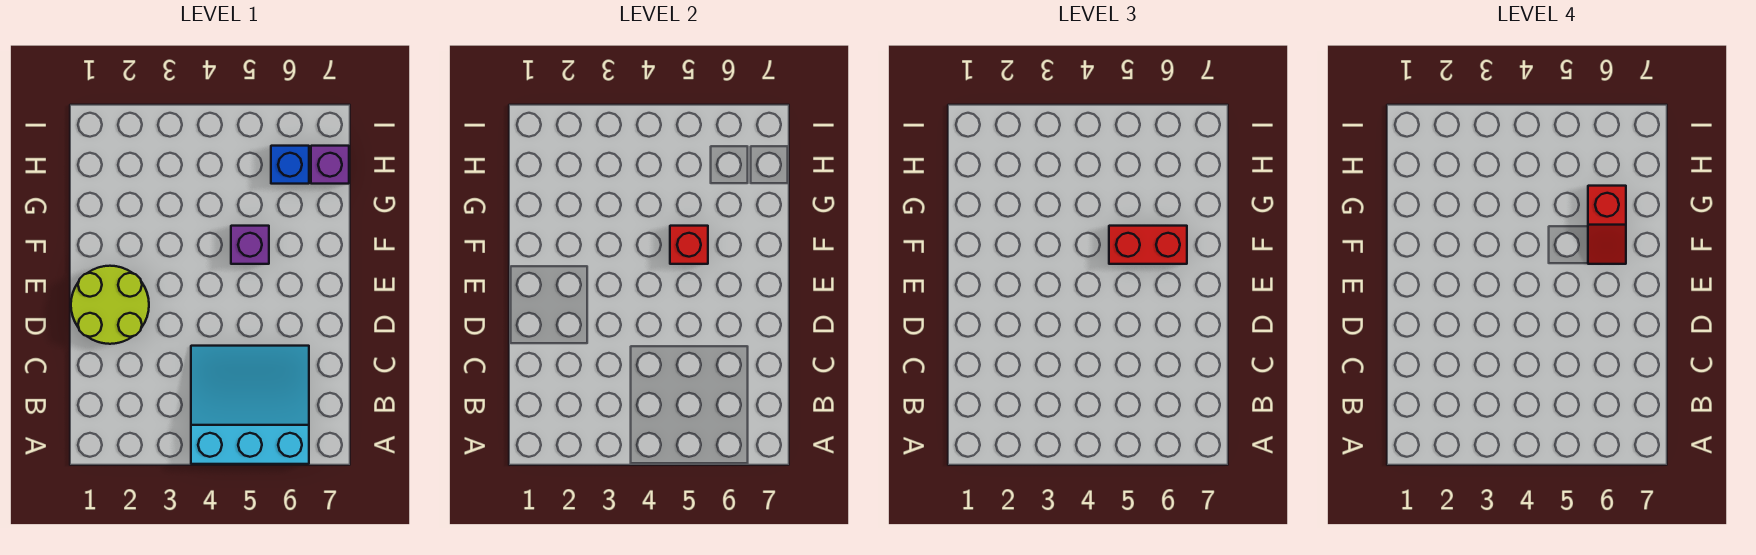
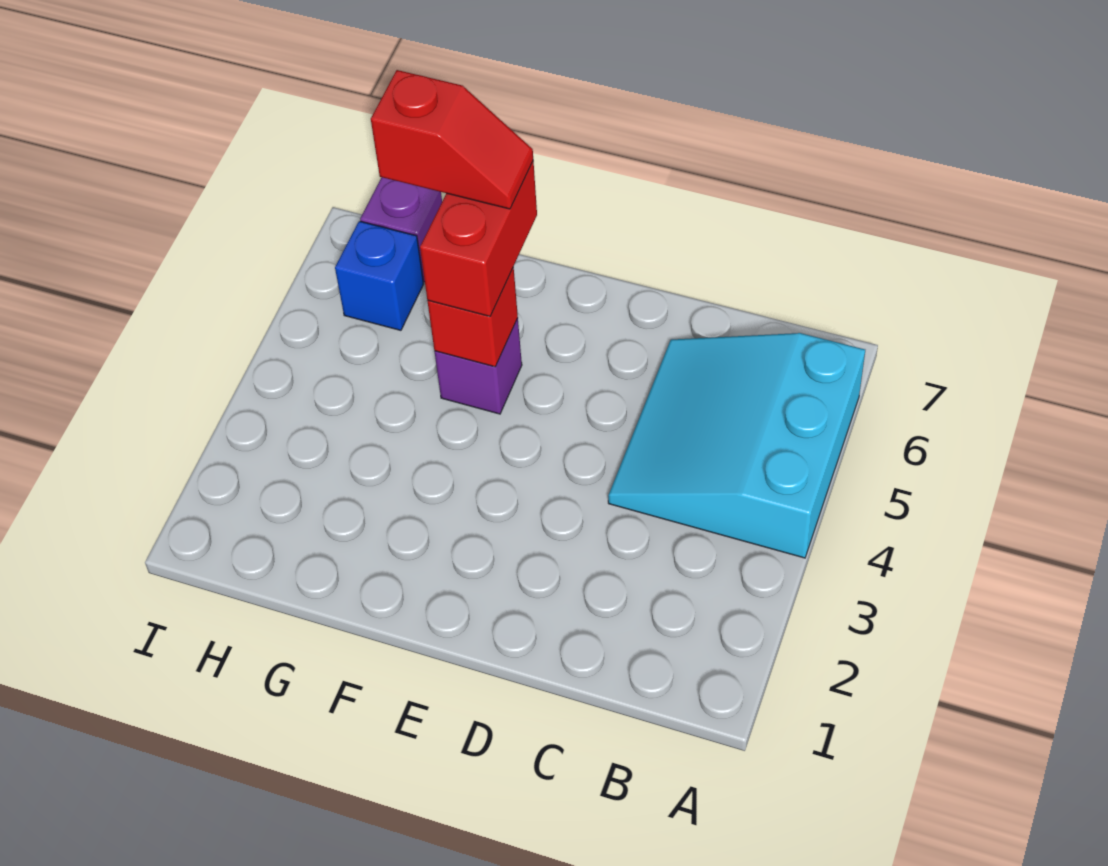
lime 2x2 round brick [71,266,149,344] -> none

